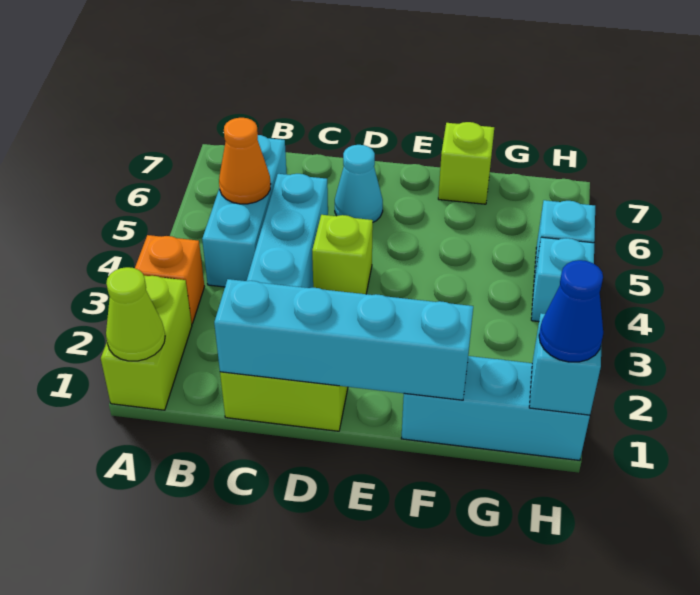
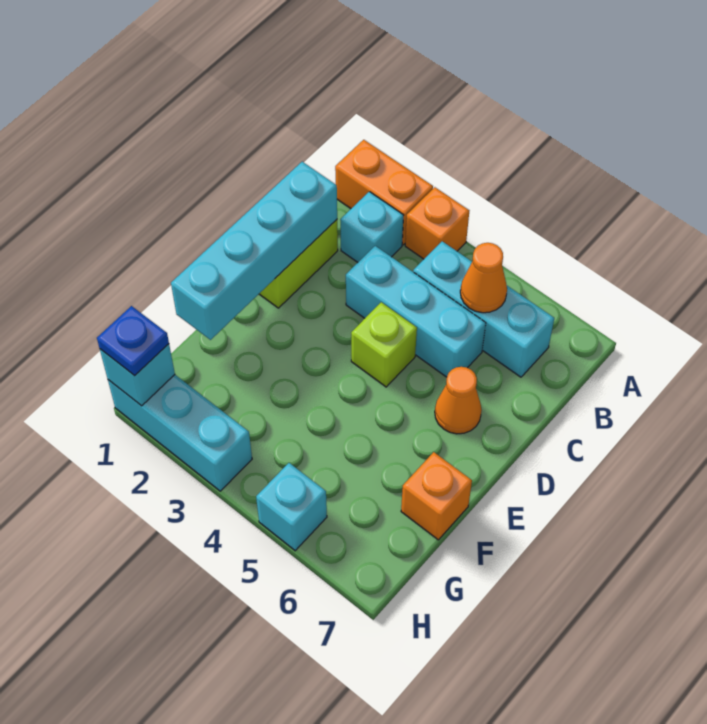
lime 1x2 brick [101,276,192,410] -> orange 1x2 brick [335,140,433,245]
lime 1x1 cone [106,267,165,361] -> none
cyan 1x1 cone [335,145,383,222] -> orange 1x1 cone [435,367,482,434]
cyan 1x3 brick [401,356,590,460] -> cyan 1x3 brick turned to [108,375,252,491]
lime 1x1 brick [438,122,494,204] -> orange 1x1 brick [401,452,472,540]
blue 1x1 cone [539,260,603,362] -> blue 1x1 plate [97,306,169,376]
cyan 1x1 brick [531,237,594,322] -> cyan 1x1 brick moved to [340,192,404,262]

